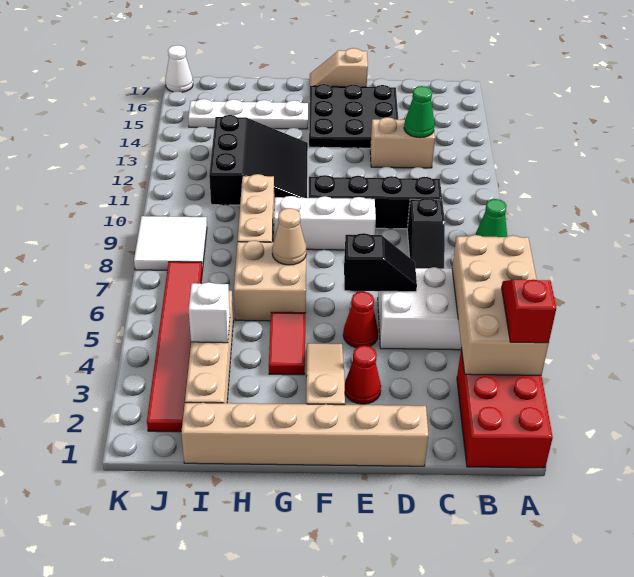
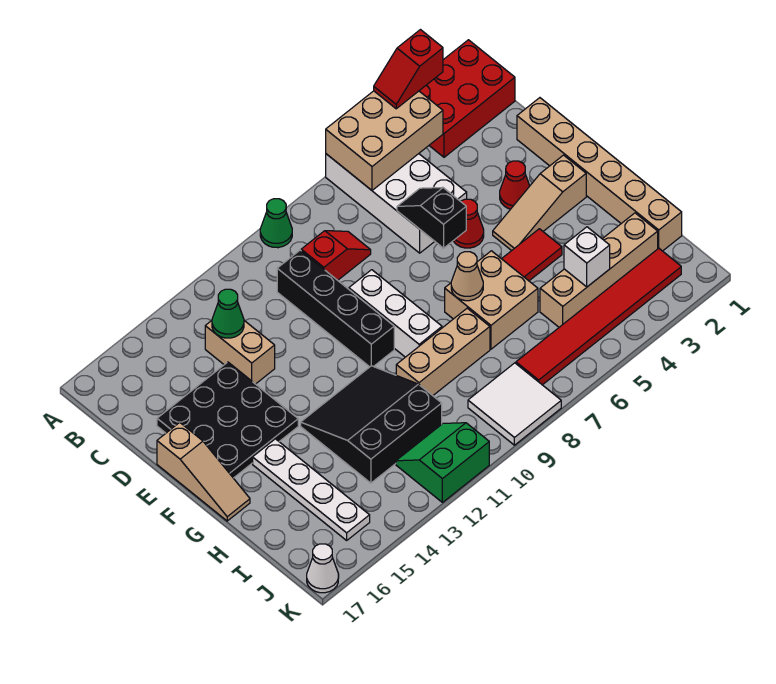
tan 2x4 brick [452,235,549,375] -> tan 2x3 brick [326,91,443,190]
black 1x2 slope [407,198,445,269] -> red 1x2 slope [301,231,371,280]
tan 1x2 slope [310,48,368,87] -> tan 1x3 slope [157,423,250,521]
none -> green 2x2 slope [396,423,489,502]

